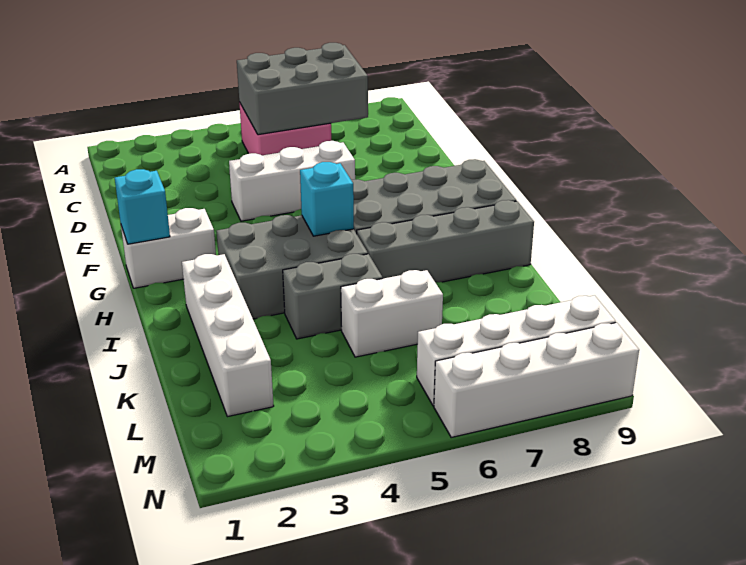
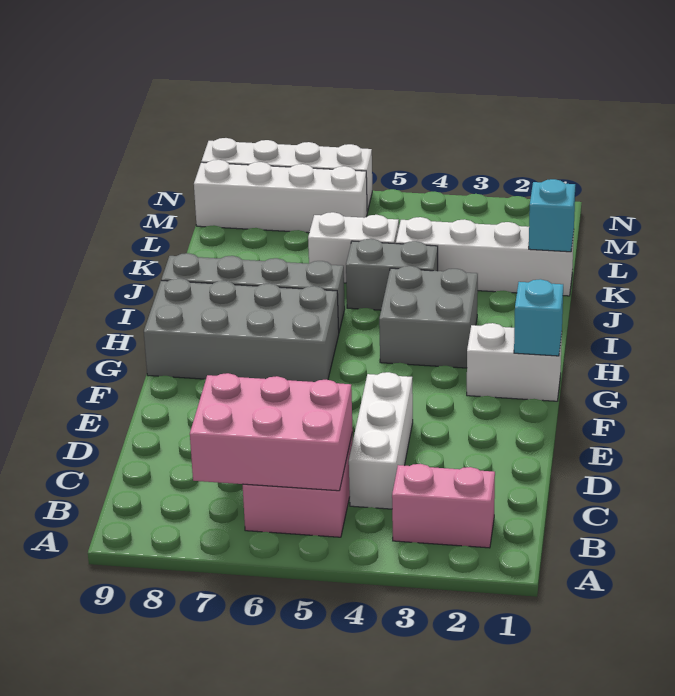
none -> pink 1x2 brick [392,464,495,548]
grey 2x3 brick [237,43,368,135] -> pink 2x3 brick [190,373,353,491]
white 1x3 brick [229,141,355,221] -> white 1x3 brick turned to [349,372,413,509]
grey 2x3 brick [217,215,368,319] -> grey 2x2 brick [379,266,478,368]
cyan 1x1 brick [300,162,354,236] -> cyan 1x1 brick moved to [529,179,575,252]
white 1x4 brick [182,254,274,417] -> white 1x4 brick turned to [396,217,574,296]

